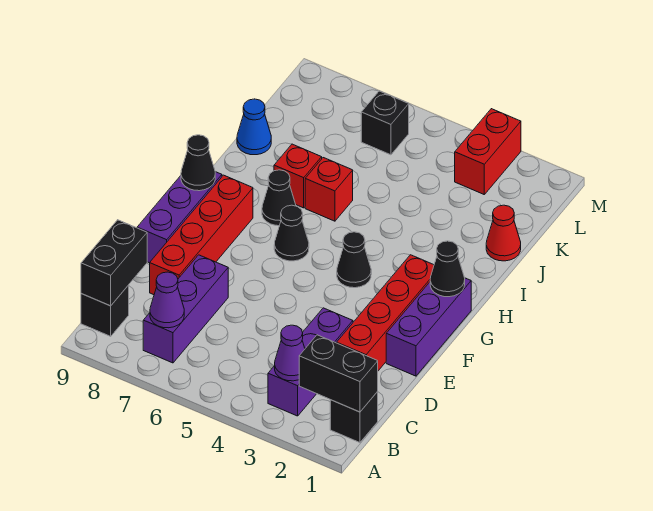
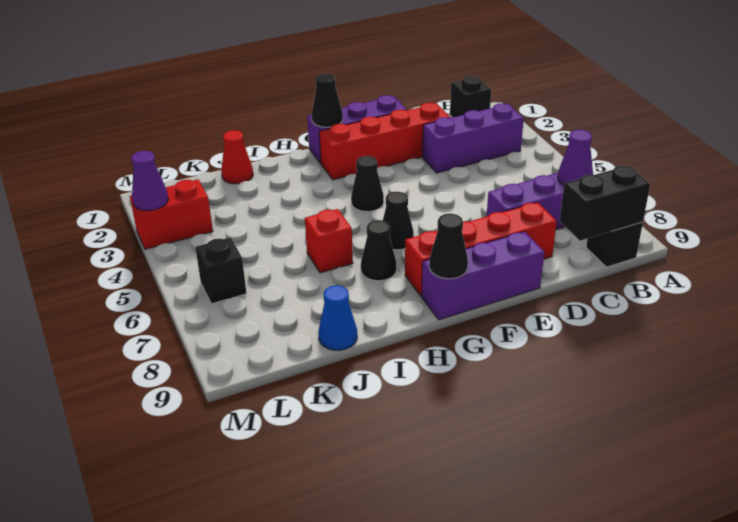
black 1x2 brick [299,335,378,412] -> none
purple 1x1 cone [275,325,305,381] -> purple 1x1 cone moved to [132,151,168,210]
red 1x1 brick [274,144,322,208] -> none

